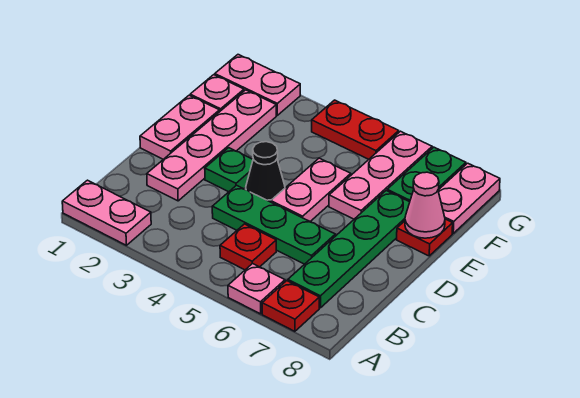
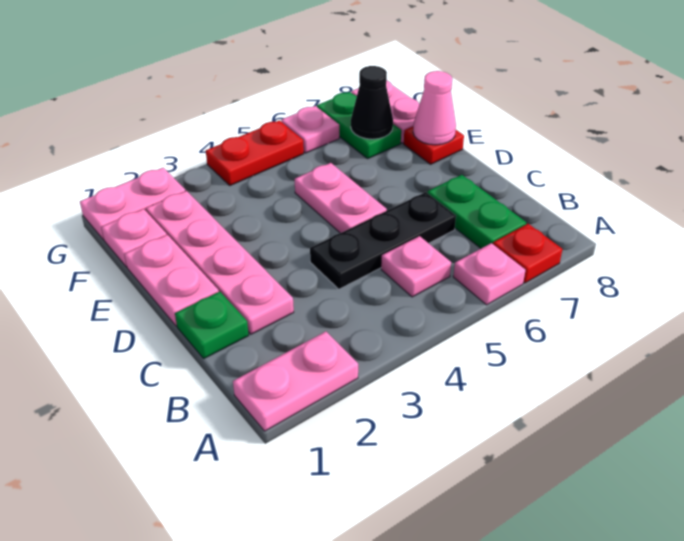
red 1x1 plate [220,224,276,270] -> pink 1x1 plate [381,236,451,297]
green 1x4 plate [288,191,410,308] -> green 1x2 plate [427,175,526,248]
green 1x3 plate [212,185,335,264] -> black 1x3 plate [310,192,456,289]
green 1x1 plate [205,148,253,192] -> green 1x1 plate moved to [175,292,249,358]
black 1x1 cone [246,142,285,202] -> black 1x1 cone moved to [351,66,393,139]
pink 1x3 plate [329,131,432,219] -> pink 1x1 plate [281,106,339,153]

